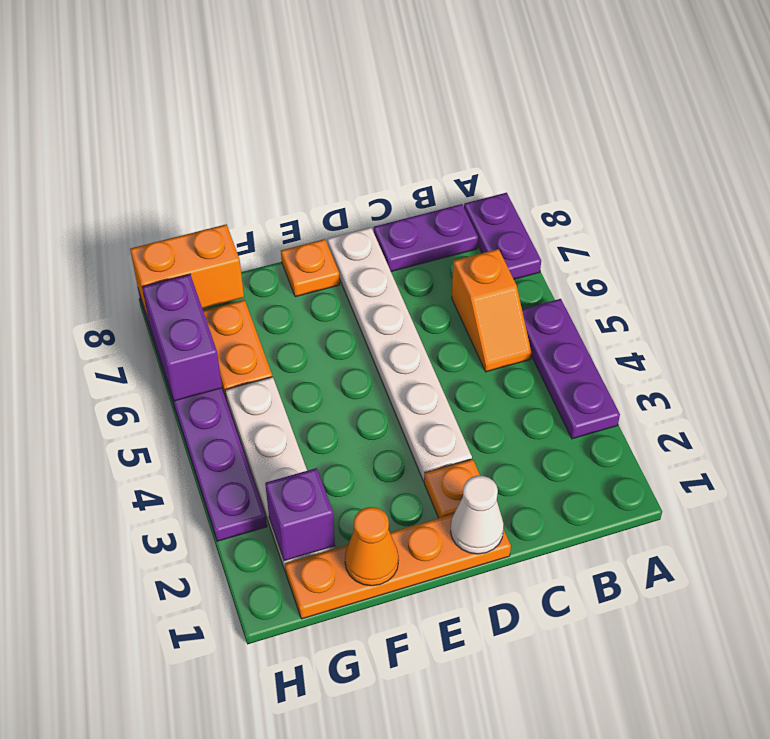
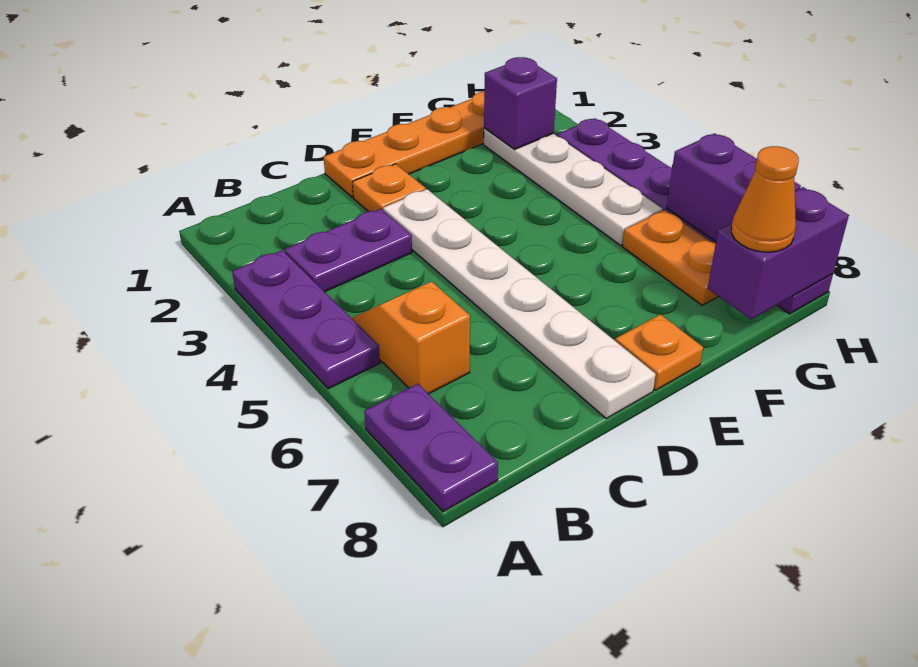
purple 1x2 plate [374,204,478,272] -> purple 1x2 plate moved to [285,209,412,292]
white 1x1 cone [451,476,504,554] -> none
orange 1x1 cone [345,507,399,586] -> orange 1x1 cone moved to [731,146,799,252]
orange 1x2 brick [130,224,244,320] -> purple 1x2 brick [708,187,849,319]

